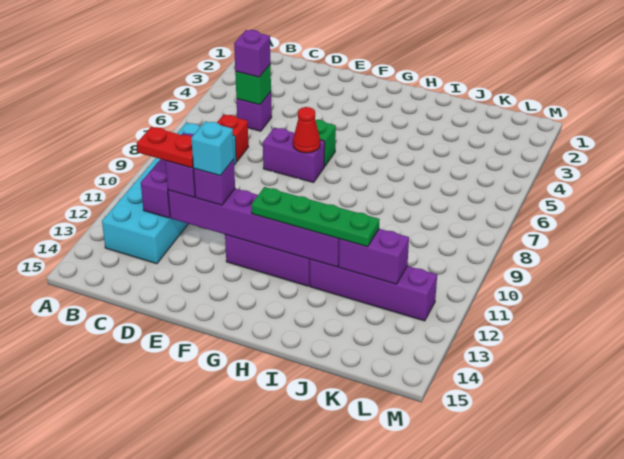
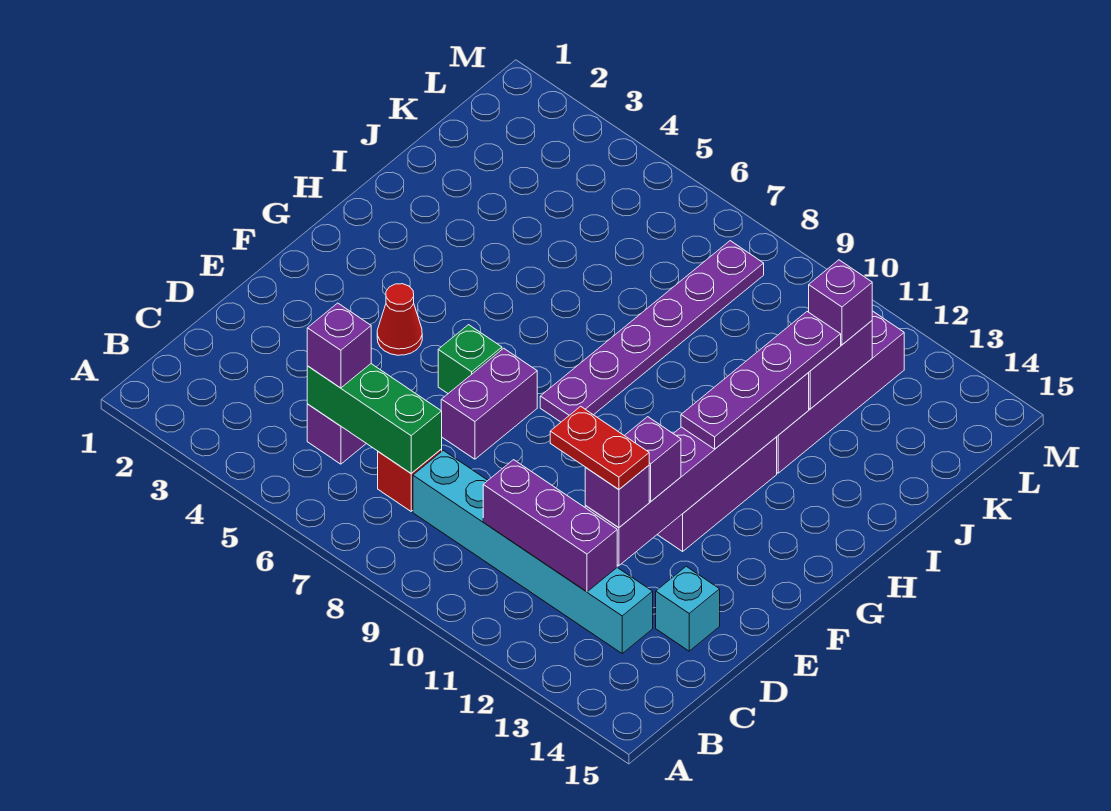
cyan 2x6 brick [102,123,236,264] -> cyan 1x6 brick [413,450,653,653]
green 1x1 brick [235,64,271,105] -> green 1x3 brick [307,364,442,473]
red 1x2 plate [137,127,193,168] -> red 1x2 plate turned to [550,406,649,489]
cyan 1x1 brick [191,121,234,176] -> cyan 1x1 brick moved to [656,566,720,651]
red 1x1 cone [293,107,320,153] -> red 1x1 cone moved to [377,284,422,355]
none -> purple 1x6 plate [540,241,764,422]
green 1x4 plate [251,187,380,247] -> purple 1x4 plate [681,312,841,449]
none -> purple 1x1 brick [809,260,872,345]

